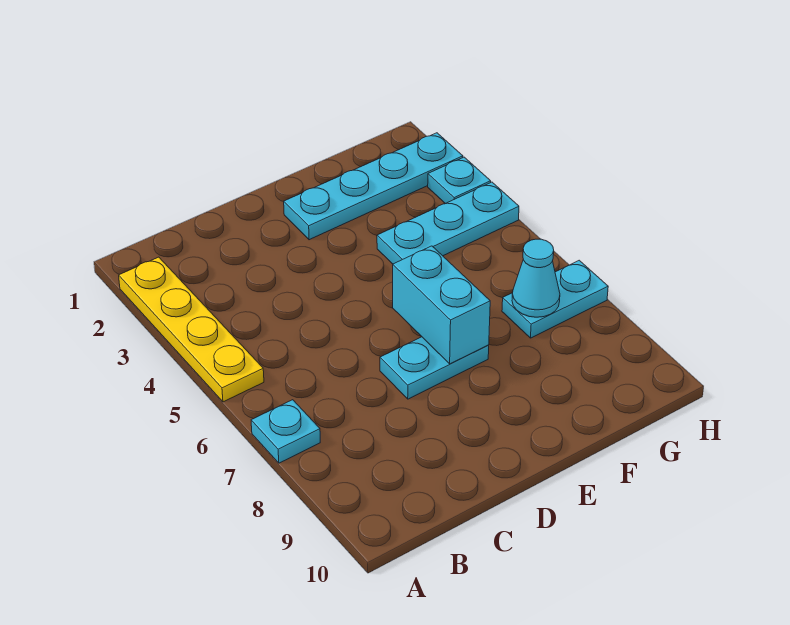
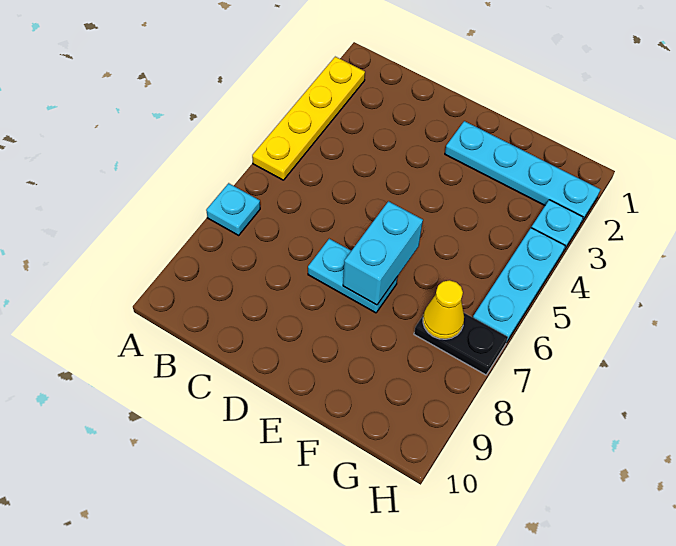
cyan 1x3 plate [377,182,519,264] -> cyan 1x3 plate turned to [473,228,565,343]
cyan 1x2 plate [502,260,608,338] -> black 1x2 plate [414,313,508,375]
cyan 1x1 cone [512,239,560,317] -> yellow 1x1 cone [423,280,464,339]

